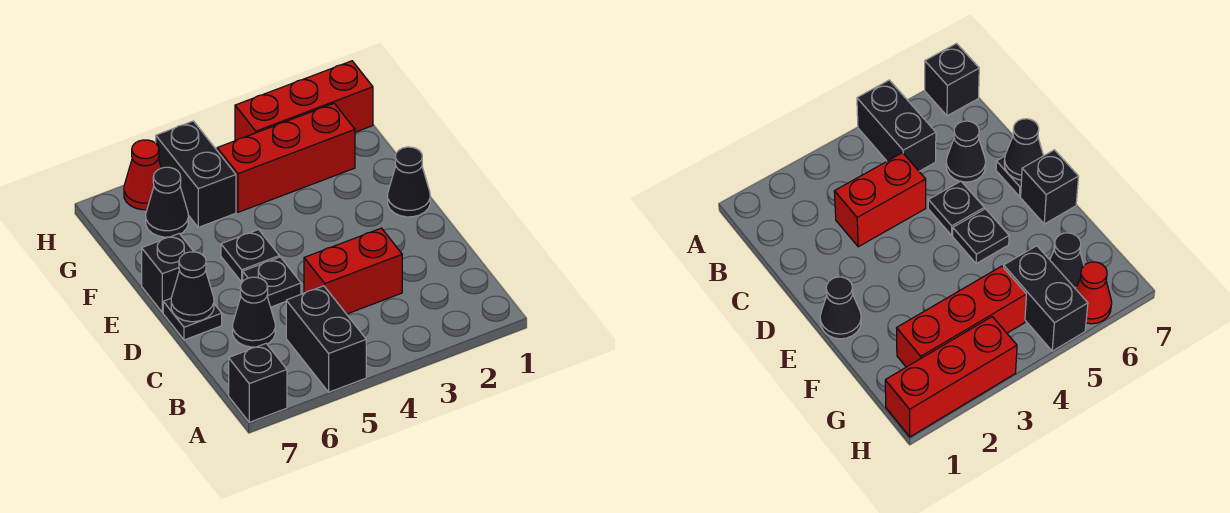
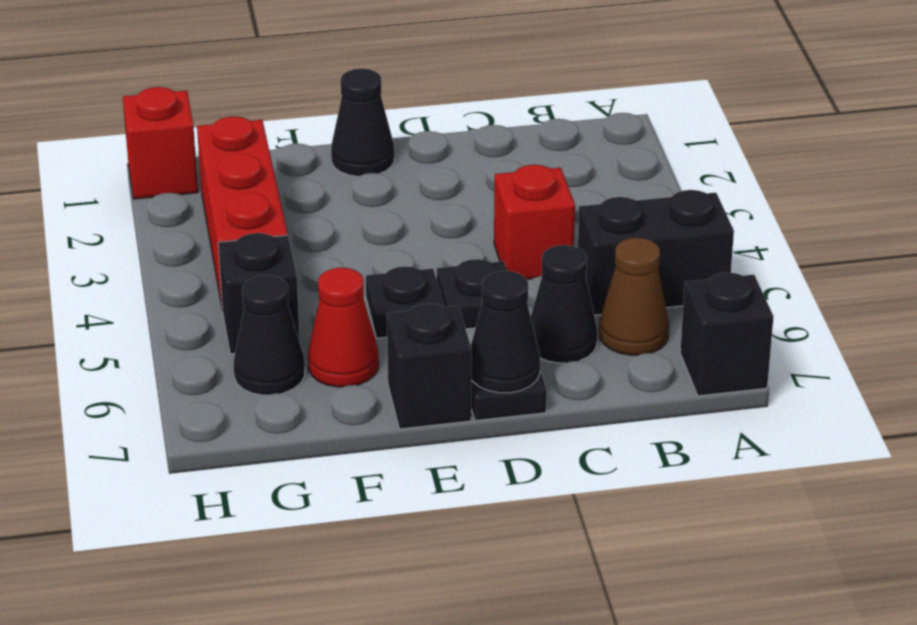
none -> brown 1x1 cone [599,238,669,355]
red 1x2 brick [304,228,402,314] -> red 1x1 brick [494,165,575,279]
black 1x2 brick [156,121,236,227] -> black 1x1 brick [218,233,300,354]
red 1x3 brick [235,61,373,141] -> red 1x1 brick [123,87,198,199]
red 1x1 cone [124,140,161,210] -> red 1x1 cone moved to [308,268,379,387]

